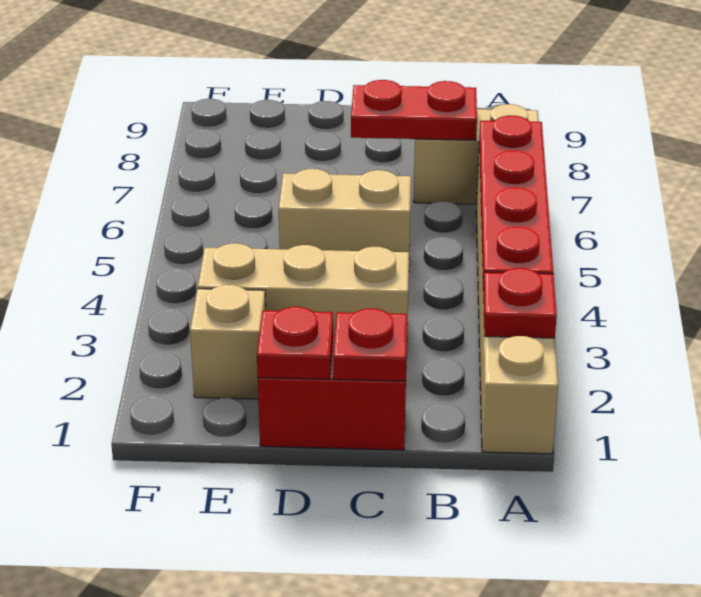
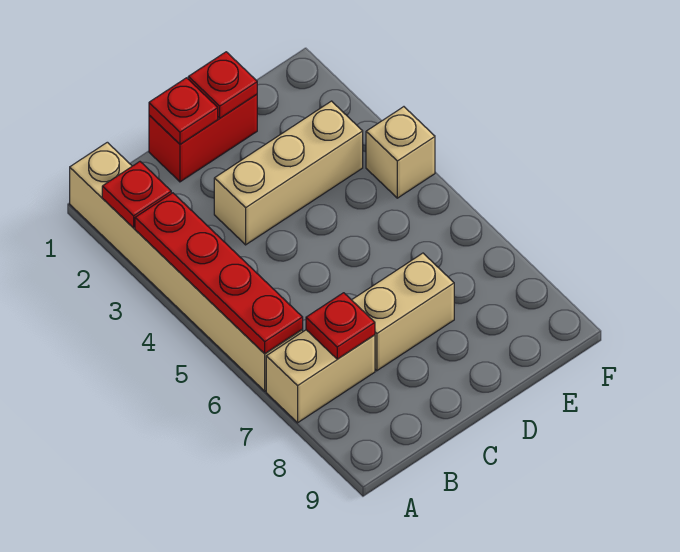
red 1x2 plate [351,80,477,140] -> red 1x1 plate [306,293,375,359]
tan 1x2 brick [279,169,411,252] -> tan 1x2 brick moved to [352,253,454,371]
tan 1x1 brick [190,285,266,399] -> tan 1x1 brick moved to [366,107,435,198]

